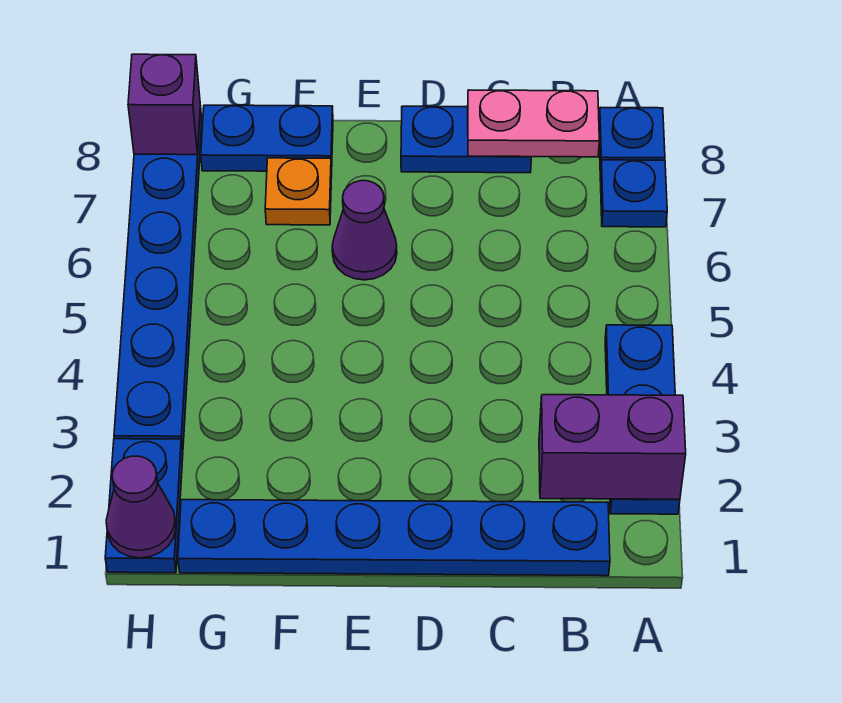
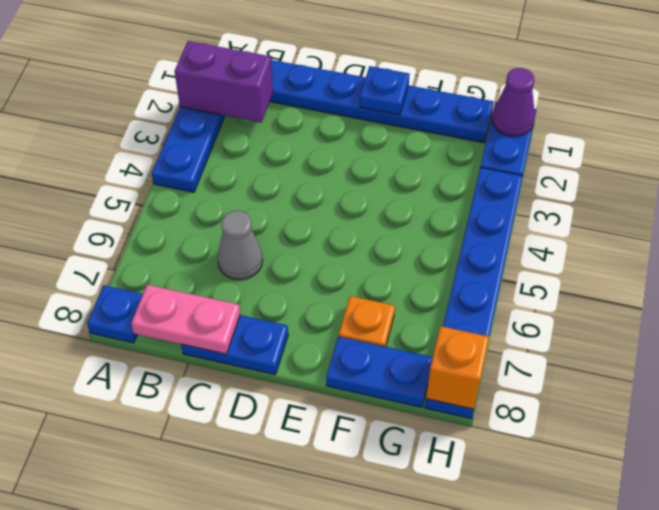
blue 1x1 plate [600,160,667,227] -> blue 1x1 plate moved to [359,66,410,115]
none -> grey 1x1 cone [217,211,263,280]
purple 1x1 cone [332,181,397,280] -> none
purple 1x1 brick [128,54,200,155] -> orange 1x1 brick [426,326,489,409]

